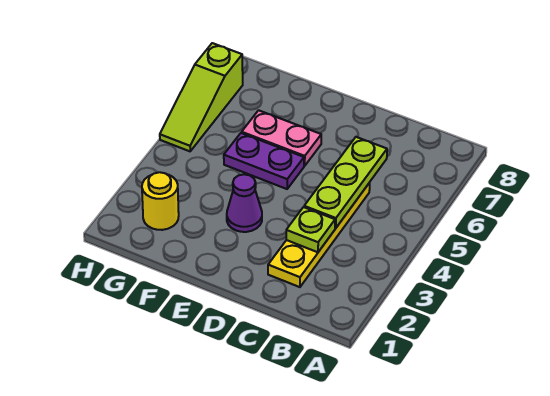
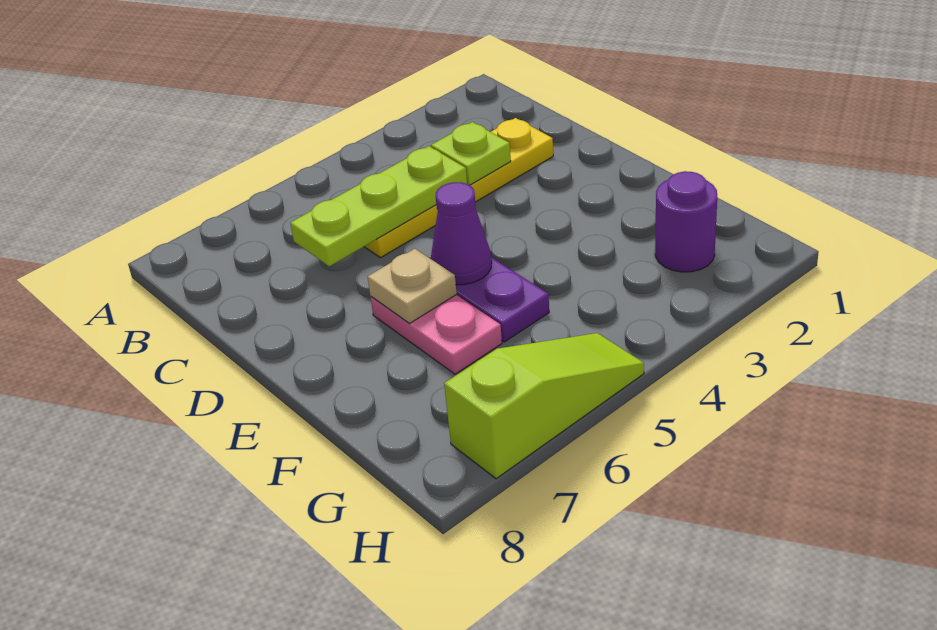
purple 1x1 cone [227,174,262,232] -> purple 1x1 cone moved to [431,182,492,285]
none -> tan 1x1 plate [368,249,457,323]
yellow 1x1 round brick [142,172,179,230] -> purple 1x1 round brick [655,171,717,272]

